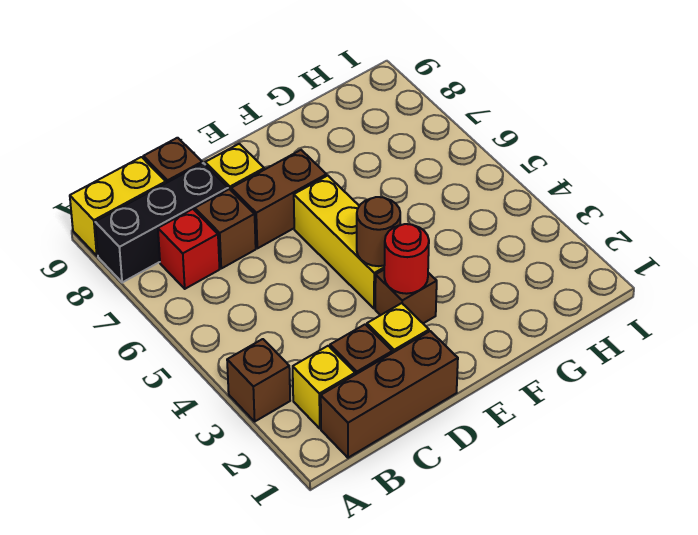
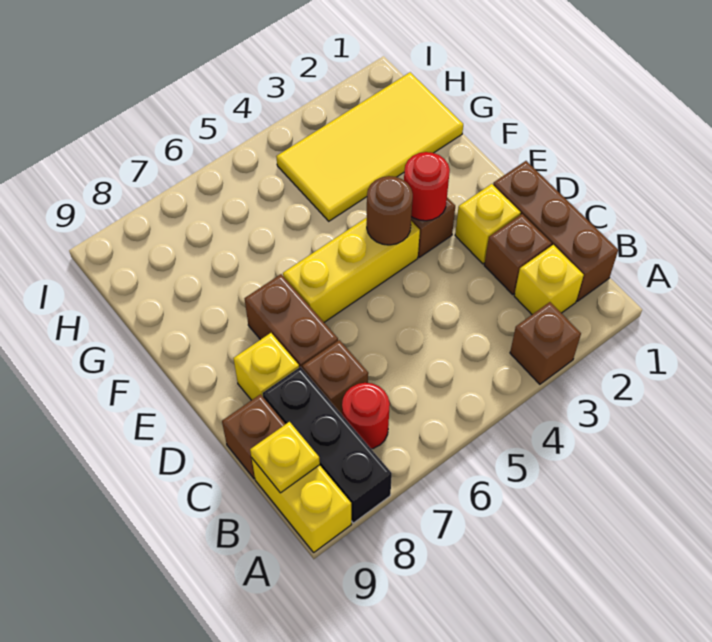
red 1x1 brick [158,209,220,289] -> red 1x1 round brick [342,383,390,449]
none -> yellow 1x1 plate [250,422,320,493]
none -> yellow 2x4 tile [276,72,463,221]

